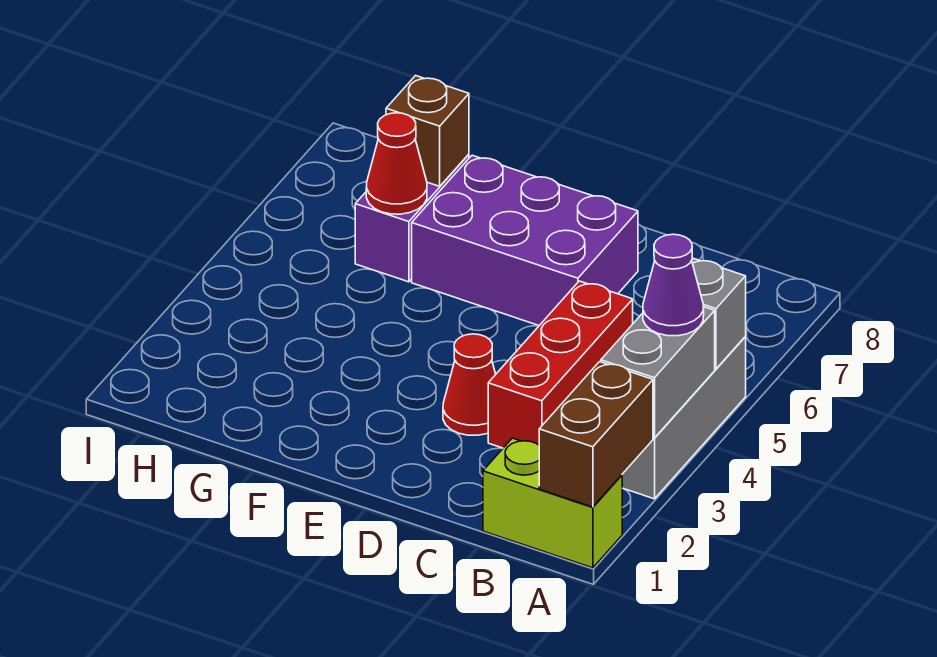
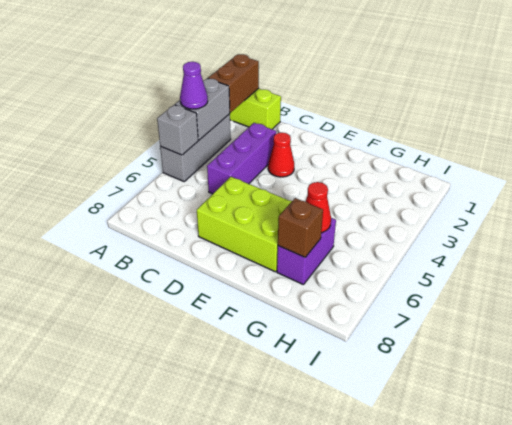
red 1x3 brick [488,281,633,448] -> purple 1x3 brick [207,123,276,194]
purple 2x3 brick [412,155,638,325] -> lime 2x3 brick [197,177,292,272]

